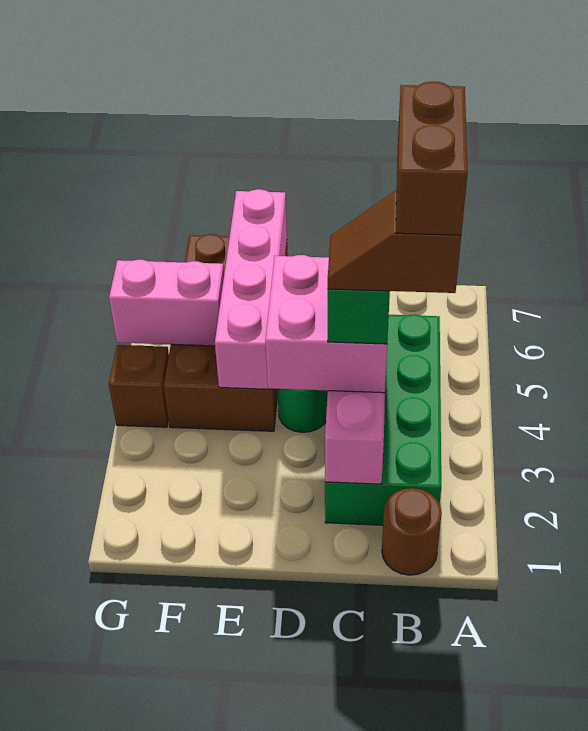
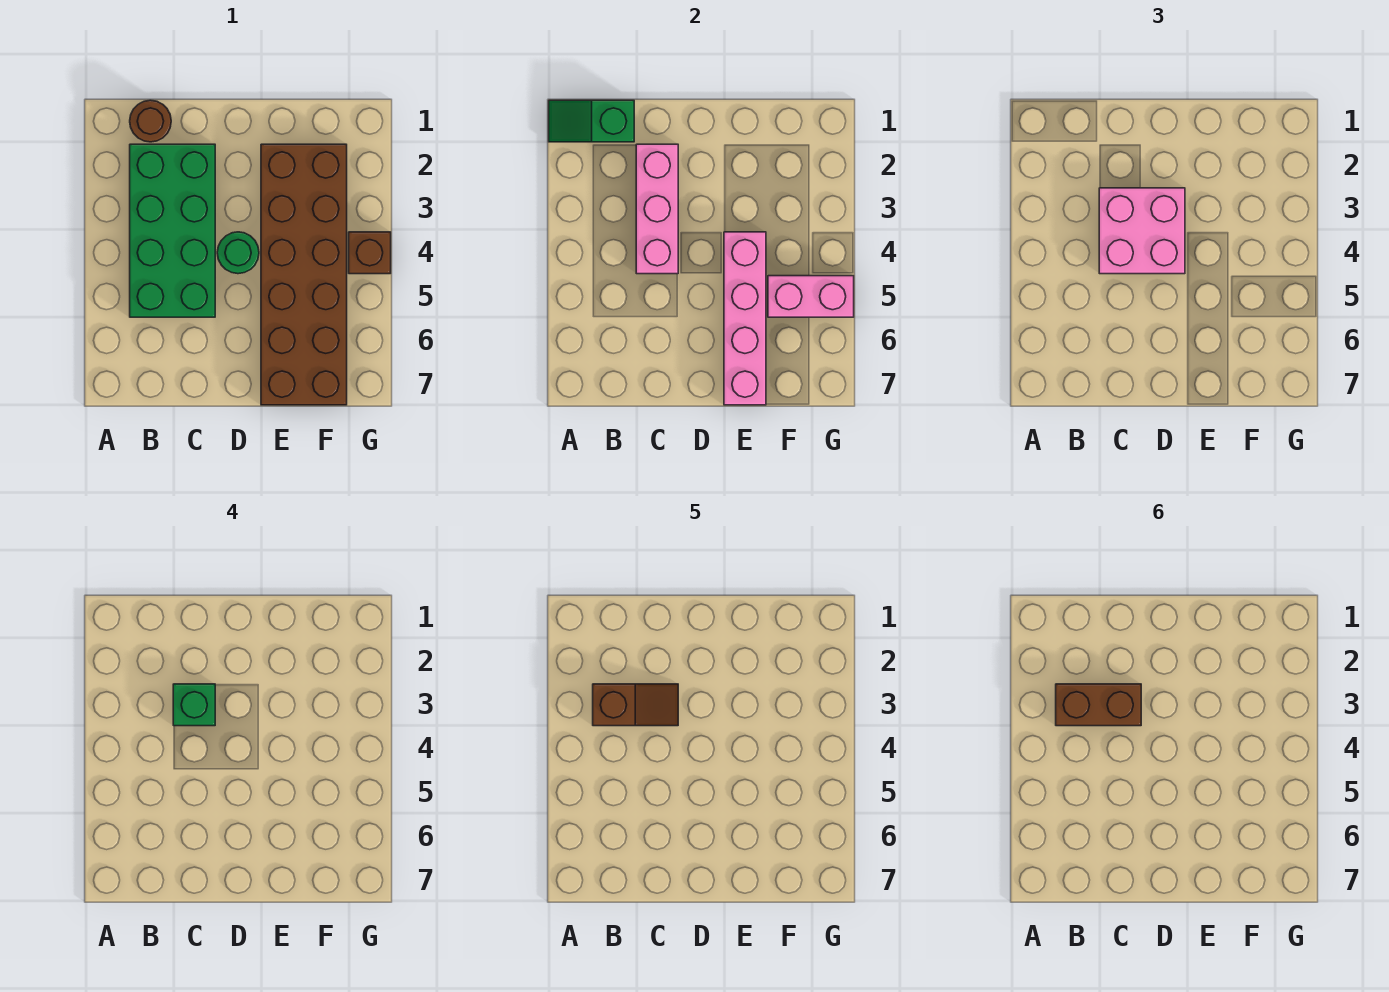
none -> green 1x2 slope [549,100,634,142]
brown 1x2 brick [396,82,468,235] -> brown 1x2 brick turned to [1056,684,1141,726]
brown 2x4 brick [164,234,288,431] -> brown 2x6 brick [261,144,347,405]

